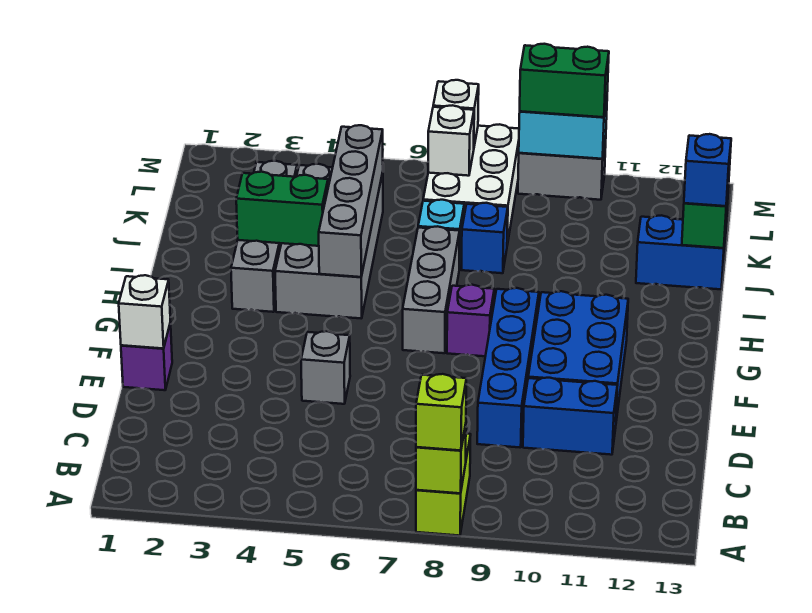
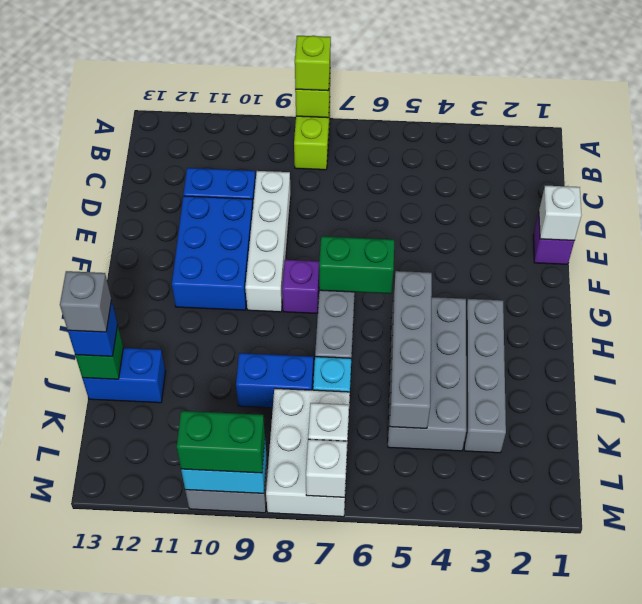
blue 1x4 brick [477,288,539,447] -> white 1x4 brick [245,171,291,312]
grey 1x1 brick [301,331,350,404] -> grey 1x1 brick moved to [60,271,111,332]
green 1x2 brick [236,172,328,246] -> green 1x2 brick moved to [319,236,394,294]
blue 1x1 brick [462,203,508,273] -> blue 1x2 brick [236,353,313,408]

